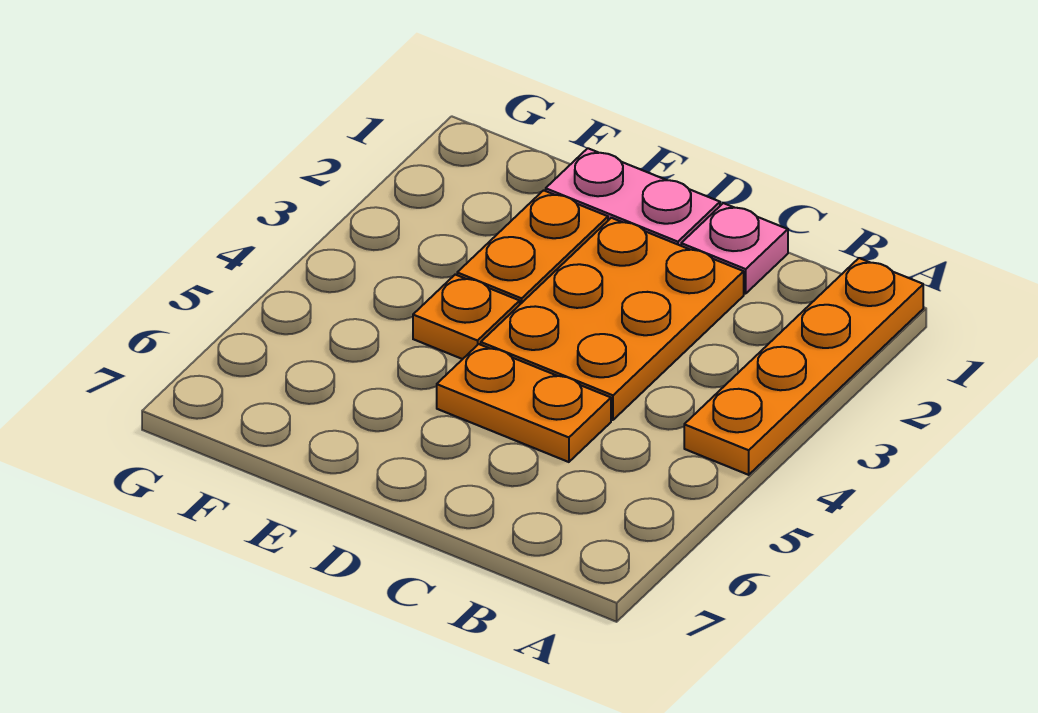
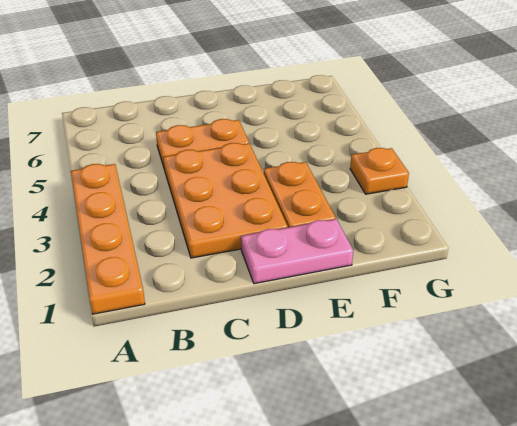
pink 1x1 plate [681,203,788,294] -> none
orange 1x1 plate [413,275,520,359] -> orange 1x1 plate moved to [350,148,409,194]

